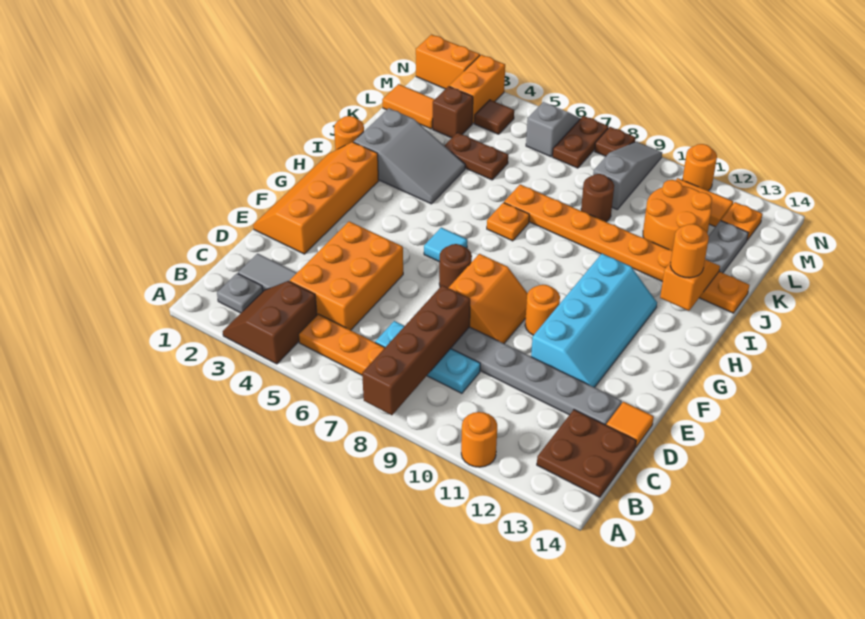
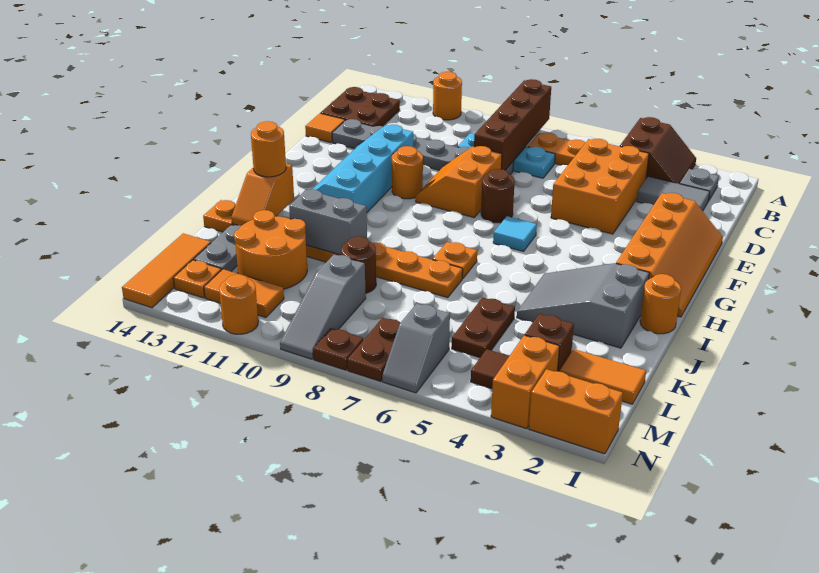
none -> grey 1x2 brick [289,190,367,255]
brown 1x2 plate [444,133,508,180] -> brown 1x2 plate turned to [452,297,515,358]
none -> orange 1x3 tile [122,233,211,308]

